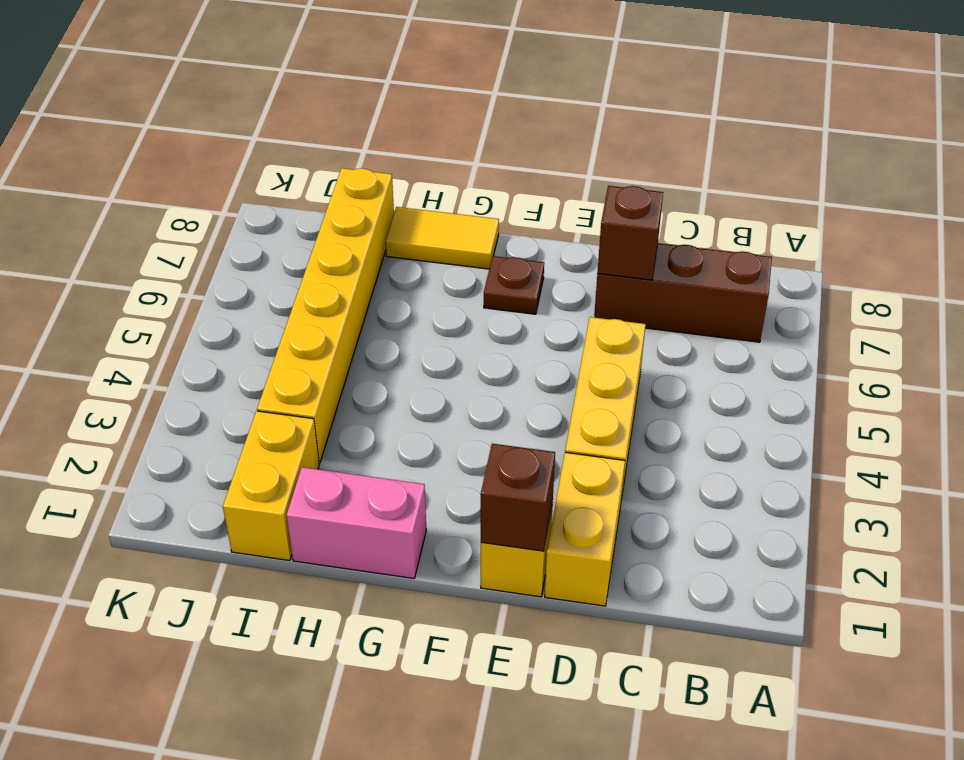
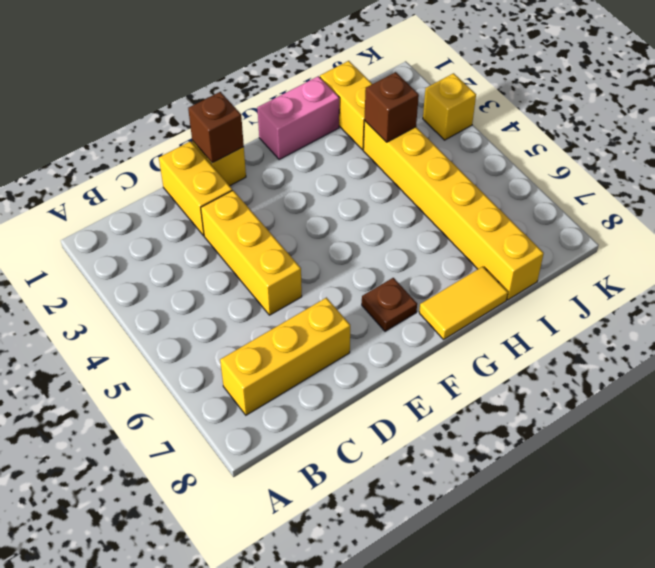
brown 1x3 brick [594,243,772,342] -> yellow 1x3 brick [220,298,350,415]
brown 1x1 brick [597,186,663,280] -> brown 1x1 brick moved to [364,72,419,142]
none -> yellow 1x1 brick [423,73,476,140]

